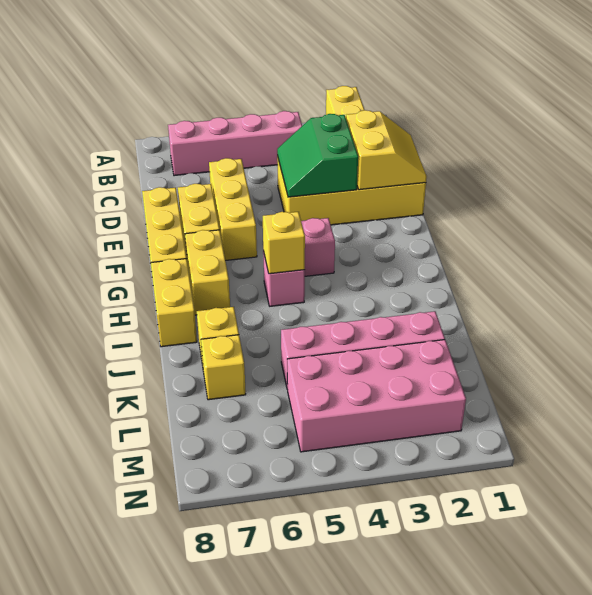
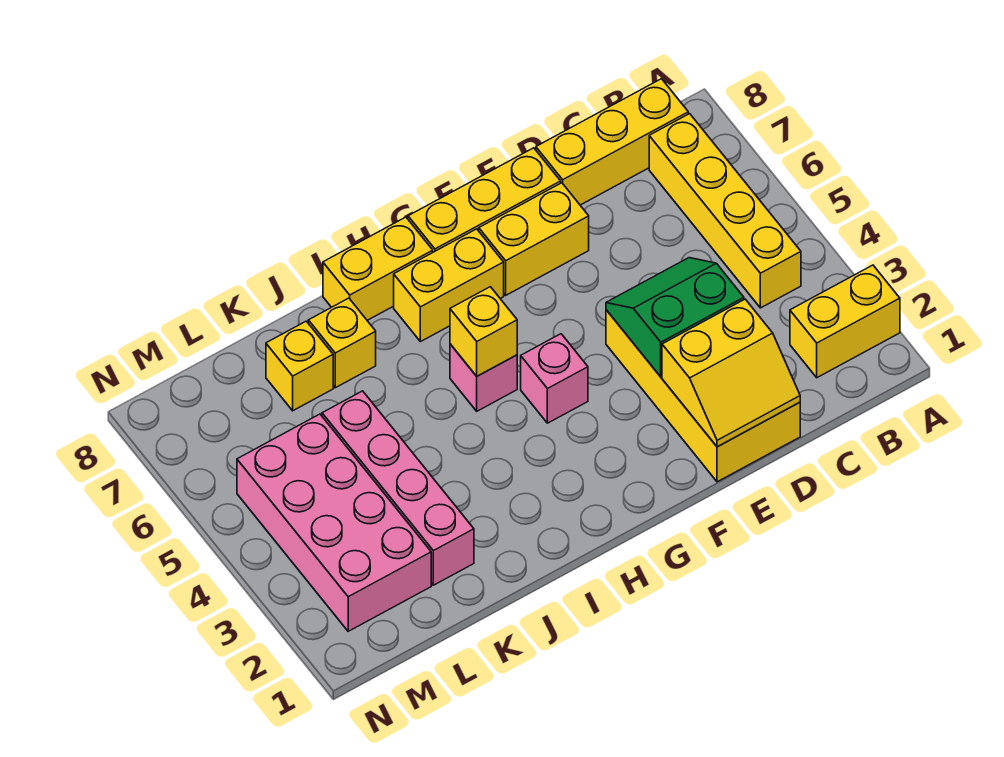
pink 1x4 brick [168,111,302,176] -> yellow 1x4 brick [649,114,801,308]
yellow 1x3 brick [209,158,257,261] -> yellow 1x3 brick moved to [536,79,688,205]

